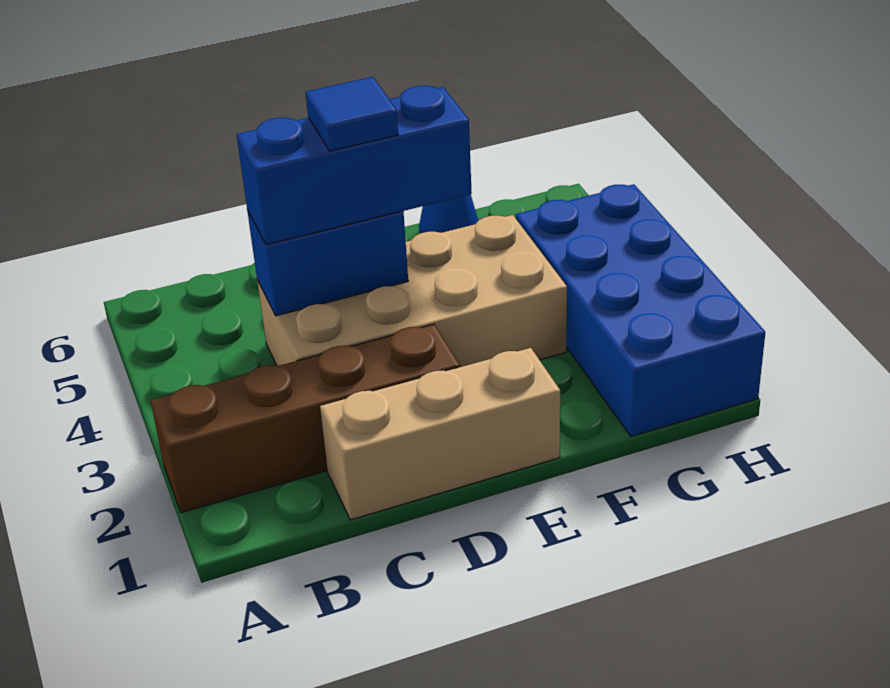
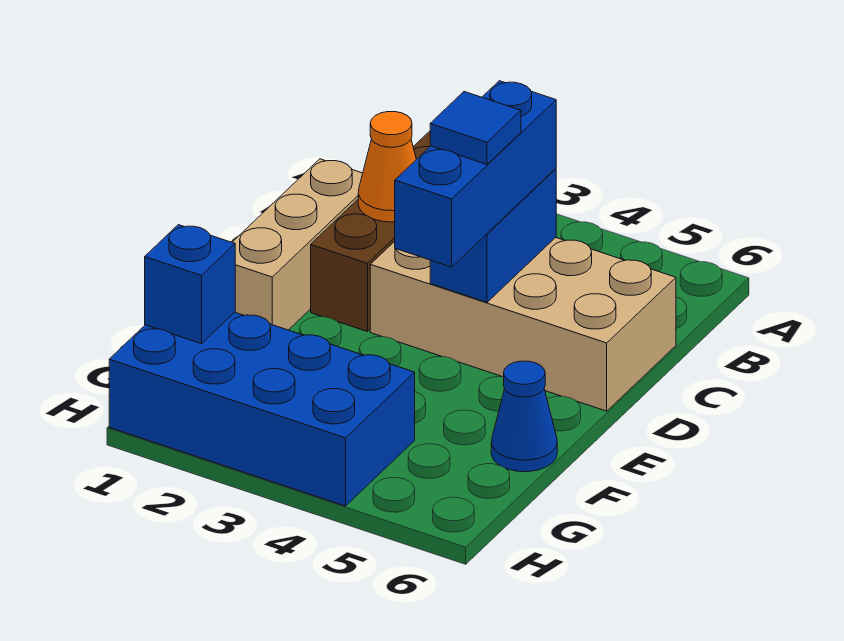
none -> orange 1x1 cone [358,112,416,222]
tan 2x4 brick [257,215,567,367] -> tan 2x4 brick turned to [370,238,676,411]
none -> blue 1x1 brick [145,225,235,344]

